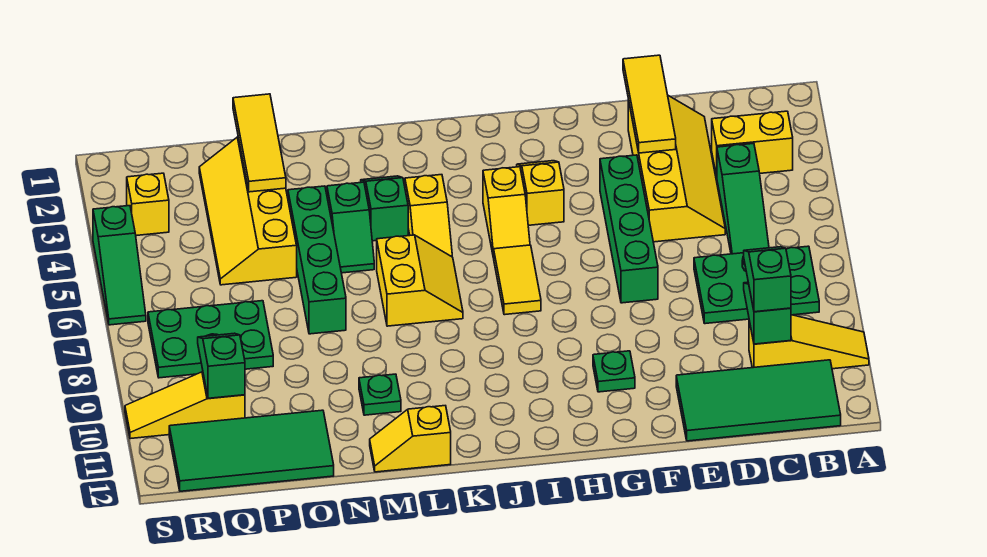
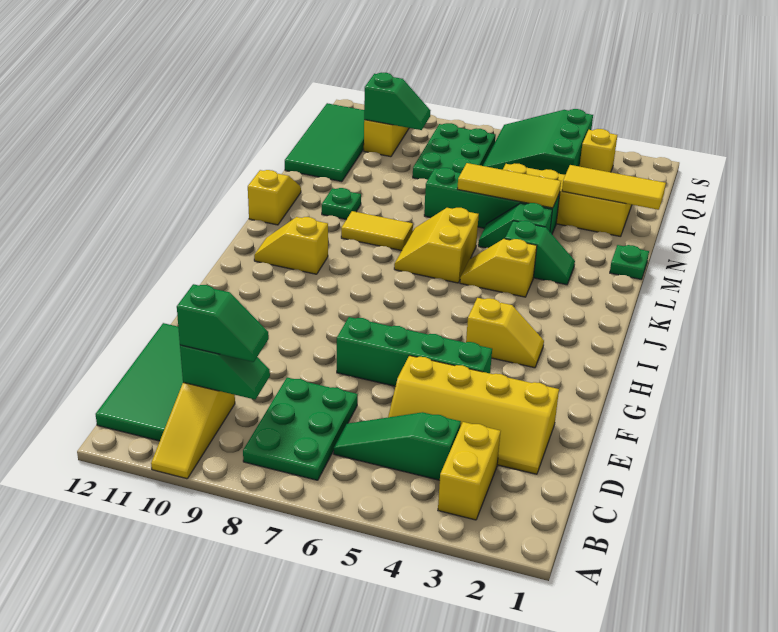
yellow 1x3 tile [623,55,676,153] -> yellow 1x3 tile moved to [457,163,561,208]
green 1x1 plate [593,351,635,392] -> green 1x1 plate moved to [610,245,649,280]
yellow 1x2 slope [483,167,530,258] -> yellow 1x2 slope moved to [254,217,328,274]
yellow 1x2 tile [494,245,541,315] -> yellow 1x2 tile moved to [341,211,413,251]
yellow 2x2 slope [377,235,463,326] -> yellow 2x2 slope turned to [394,208,479,283]
green 1x3 slope [93,206,146,325] -> green 3x3 slope [483,109,593,175]

